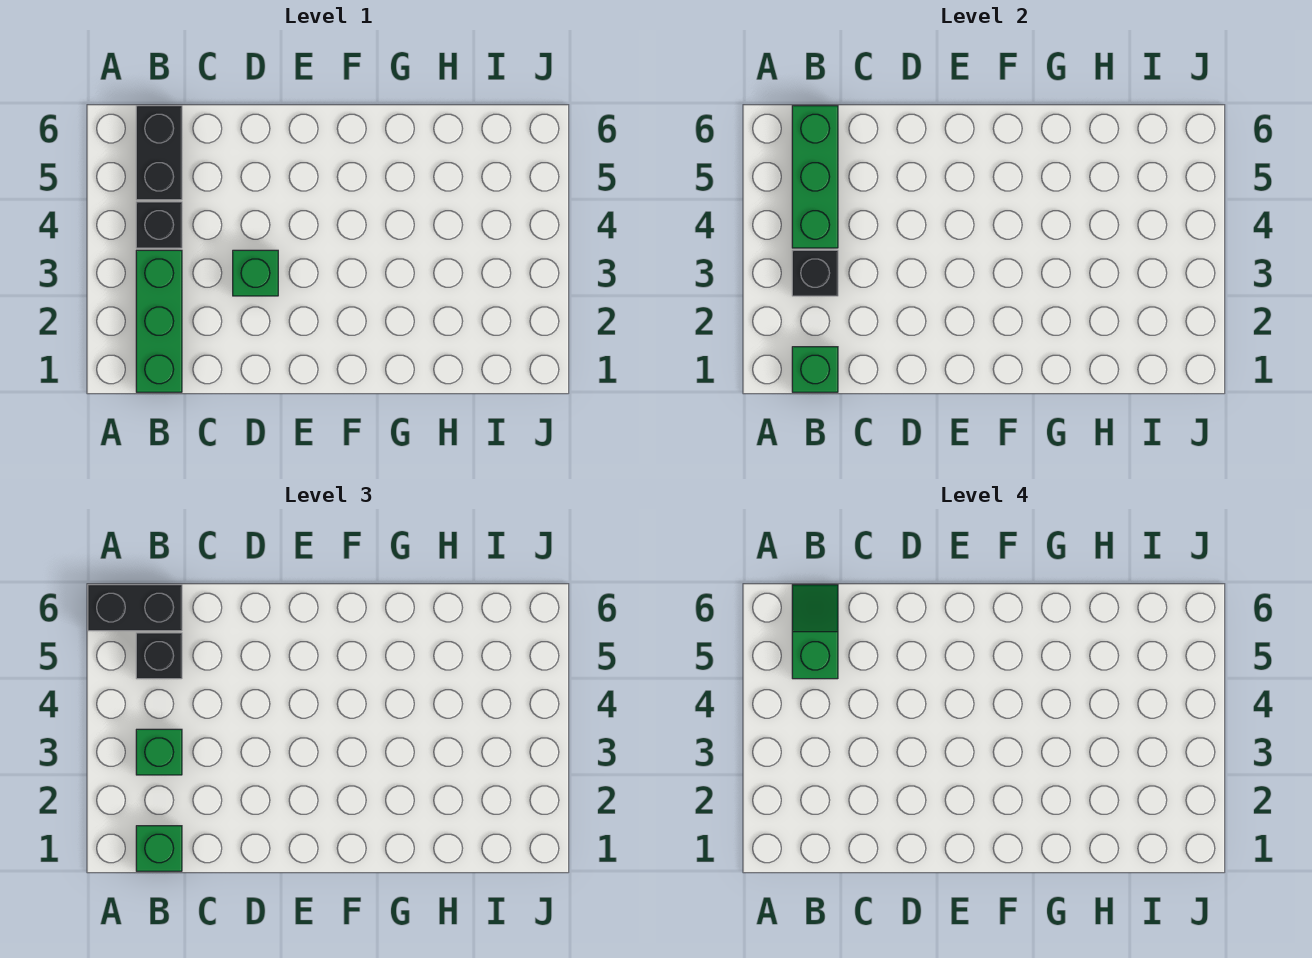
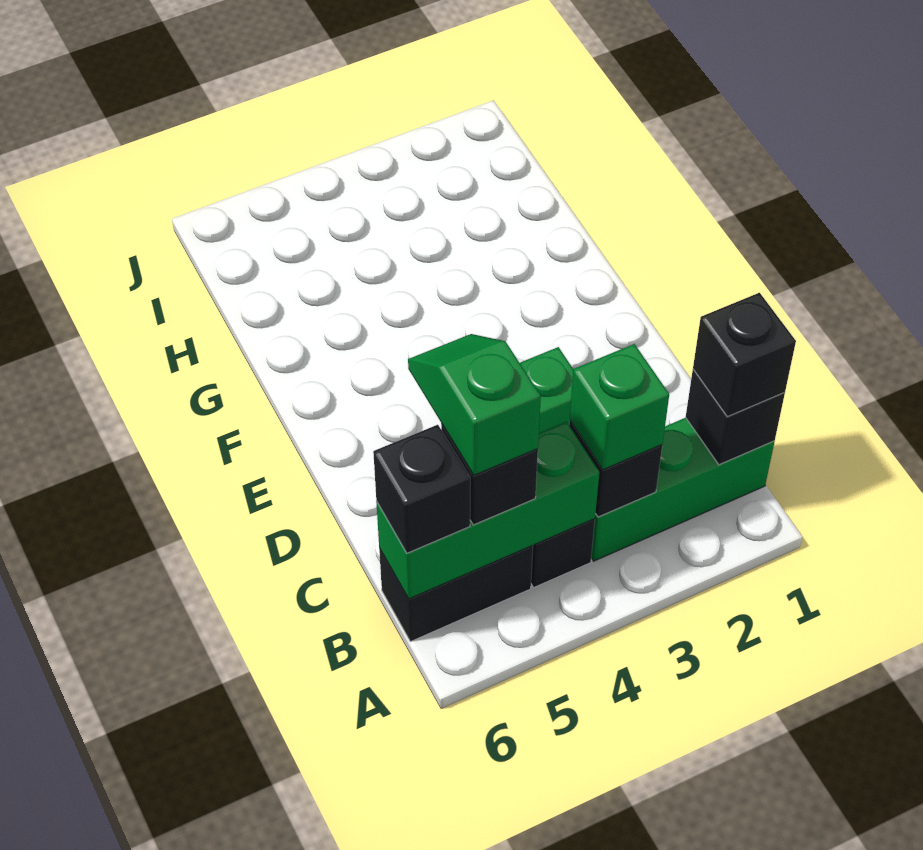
black 1x2 brick [88,585,182,631] -> black 1x1 brick [373,425,470,553]
green 1x1 brick [792,347,838,392] -> black 1x1 brick [686,369,785,465]
green 1x1 brick [136,826,182,871] -> black 1x1 brick [693,293,796,417]
green 1x2 slope [792,585,838,679] -> green 1x2 slope turned to [408,334,541,475]

